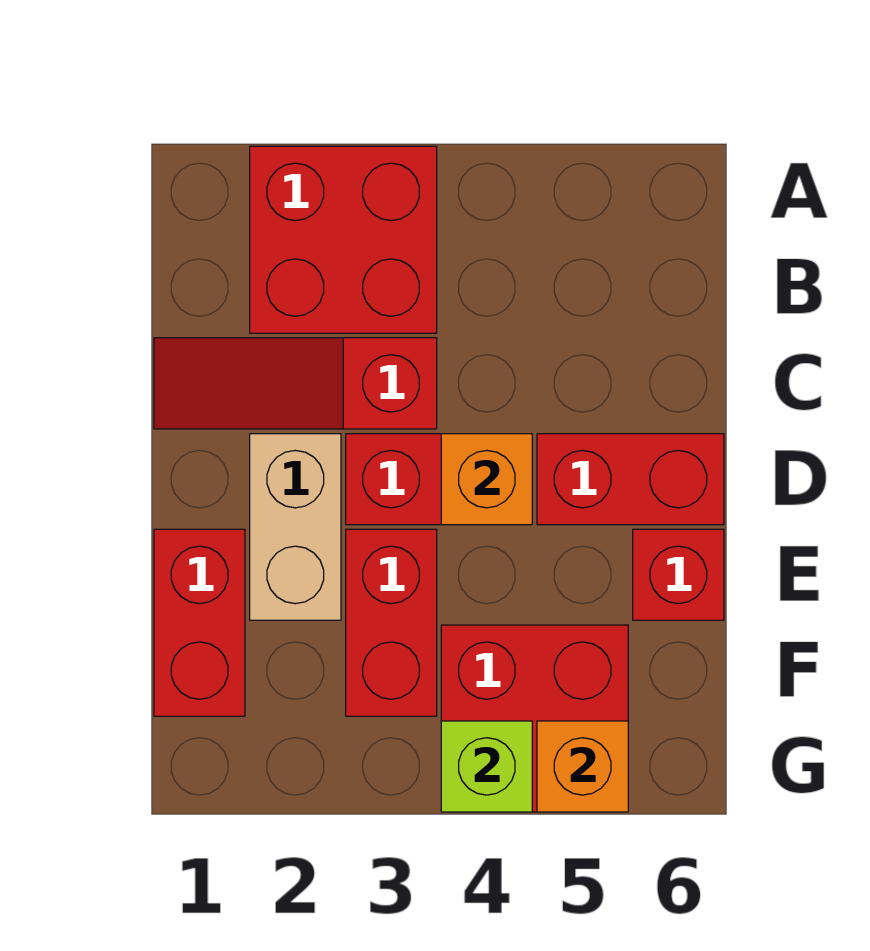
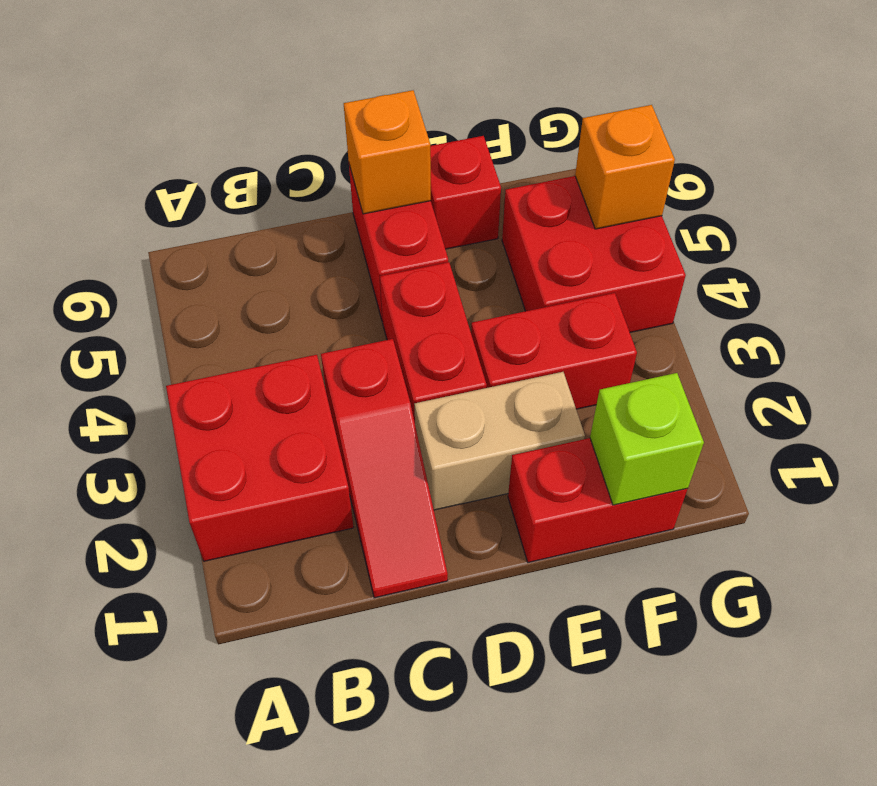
orange 1x1 brick [441,434,532,525] -> orange 1x1 brick moved to [344,90,431,214]
lime 1x1 brick [441,721,532,812] -> lime 1x1 brick moved to [590,373,704,505]

